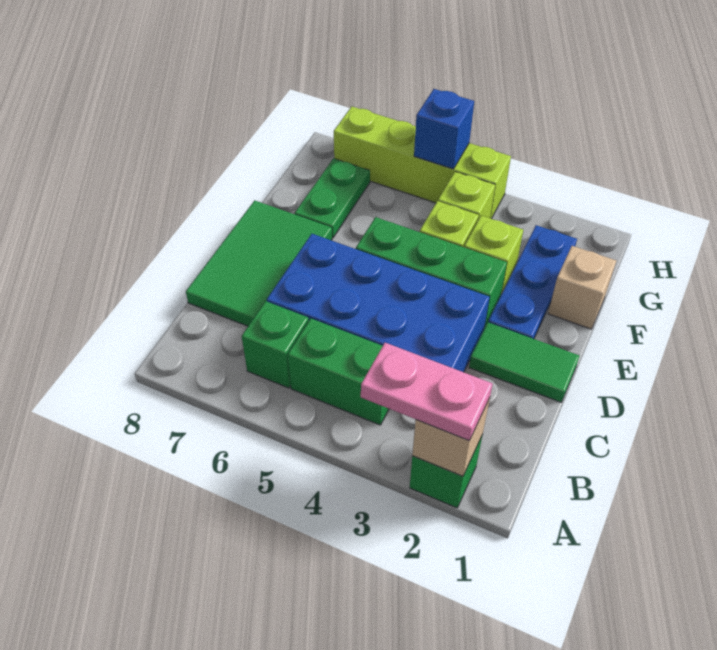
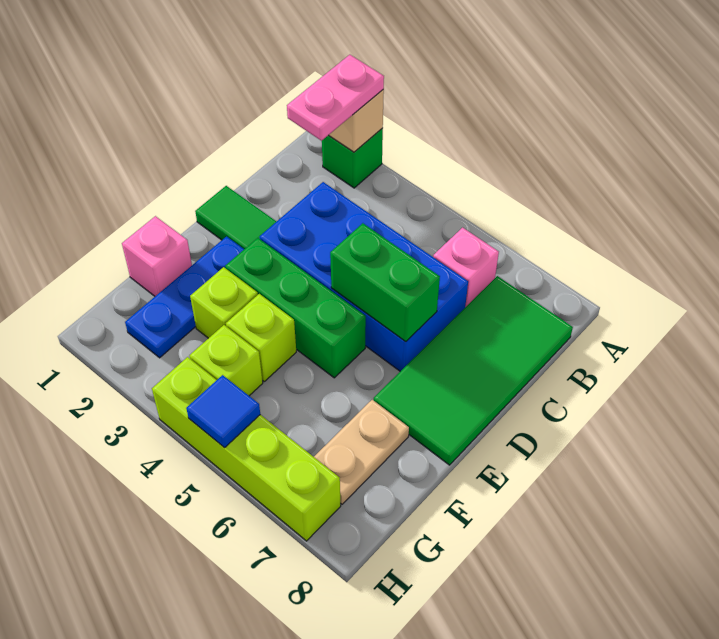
pink 1x2 plate [361,343,492,441] -> pink 1x2 plate turned to [287,55,384,141]
green 1x2 brick [288,319,389,425] -> green 1x2 brick moved to [330,223,440,342]
green 1x1 brick [242,301,309,388] -> pink 1x1 brick [433,228,499,307]
green 2x3 tile [186,200,332,326] -> green 2x4 tile [374,276,573,465]
tan 1x1 brick [548,246,616,329] -> pink 1x1 brick [122,216,192,296]
green 1x2 plate [295,158,370,238] -> tan 1x2 plate [314,400,409,504]
blue 1x1 brick [414,89,474,169] -> blue 1x1 tile [186,375,260,448]

